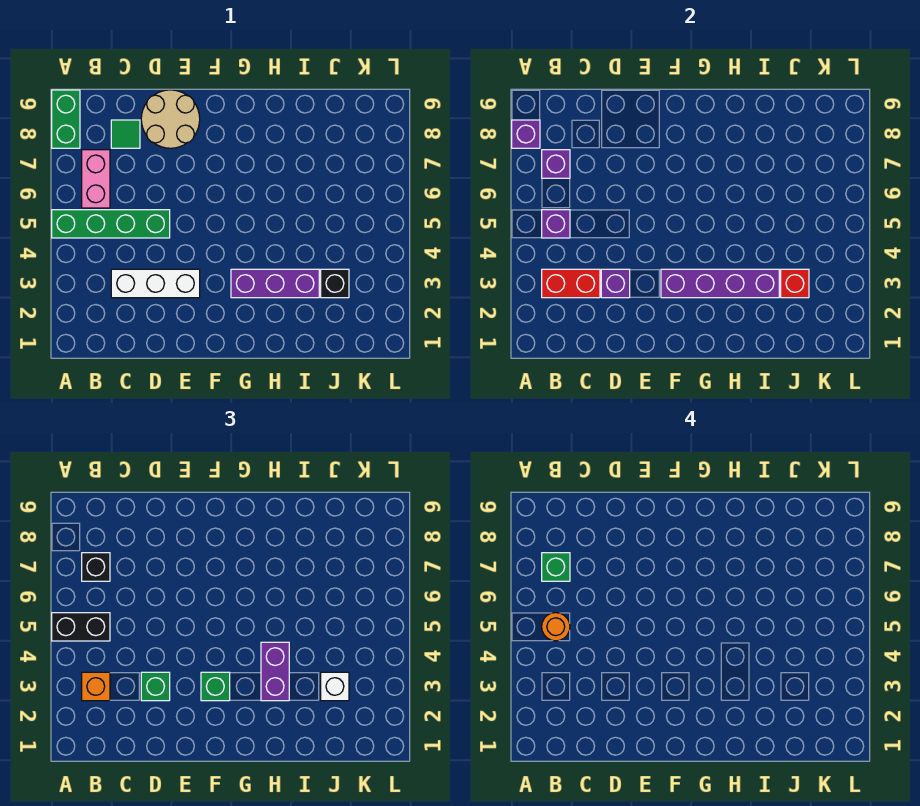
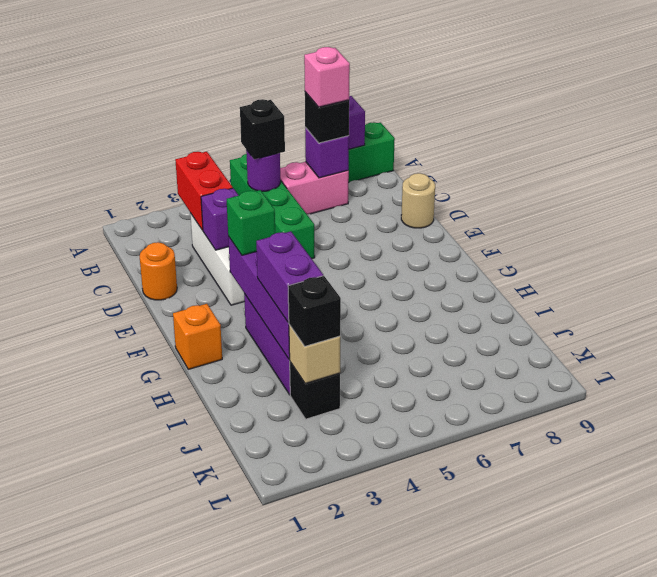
black 1x2 brick [52,613,110,641] -> black 1x1 brick [240,99,285,159]
orange 1x1 brick [82,672,110,701] -> orange 1x1 brick moved to [173,304,222,369]
purple 1x1 brick [542,210,570,238] -> purple 1x1 round brick [246,150,280,191]
orange 1x1 round brick [542,613,570,641] -> orange 1x1 round brick moved to [140,242,177,300]
green 1x1 brick [542,553,570,581] -> pink 1x1 brick [304,47,350,107]
green 1x1 tile [111,120,140,148] -> none
green 1x1 brick [141,672,170,701] -> none
tan 2x2 round brick [141,90,200,148] -> tan 1x1 round brick [401,173,435,228]
purple 1x2 brick [261,642,289,701] -> purple 1x2 brick turned to [256,231,323,322]
red 1x1 brick [781,269,809,298] -> tan 1x1 brick [289,325,340,384]
white 1x1 brick [321,672,349,701] -> black 1x1 brick [288,276,341,346]

